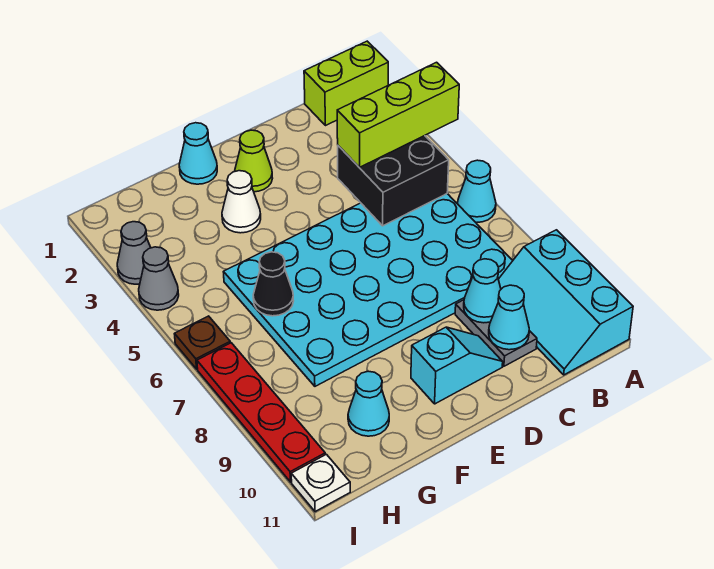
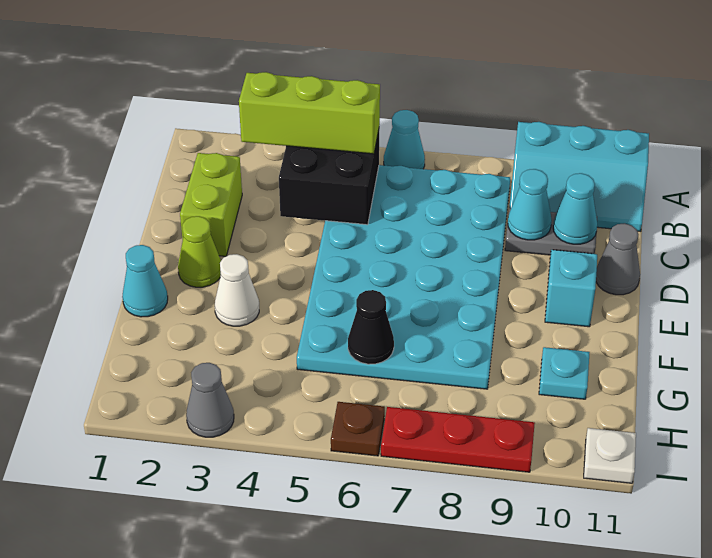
lime 1x2 brick [304,41,388,126] -> lime 1x2 brick moved to [180,153,242,256]
lime 1x3 brick [337,62,459,167] -> lime 1x3 brick turned to [239,72,380,154]
cyan 1x1 cone [348,371,389,436] -> cyan 1x1 plate [539,347,590,399]
grey 1x1 cone [139,247,179,310] -> grey 1x1 cone moved to [596,223,640,295]
red 1x4 plate [197,343,325,482] -> red 1x3 plate [381,407,535,472]

